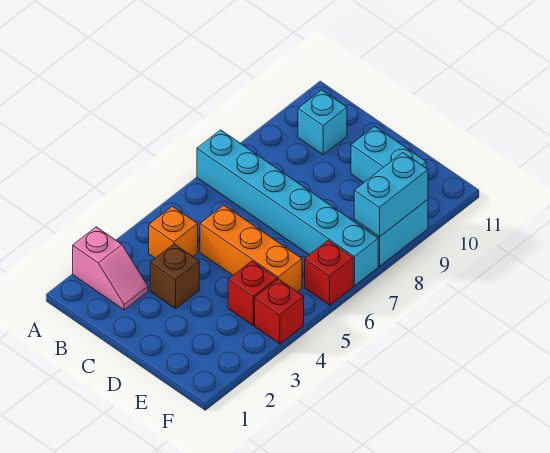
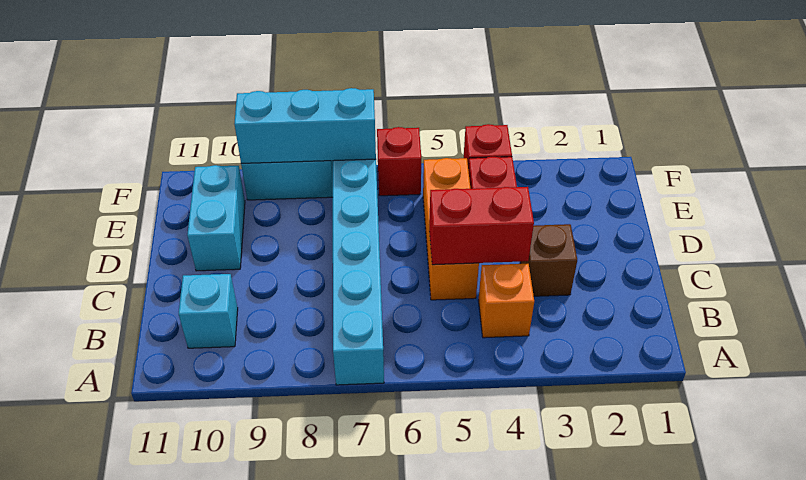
pink 1x2 slope [73,227,148,310] -> none
none -> red 1x2 brick [429,187,534,265]
cyan 1x2 brick [354,153,428,237] -> cyan 1x3 brick [234,88,376,163]

